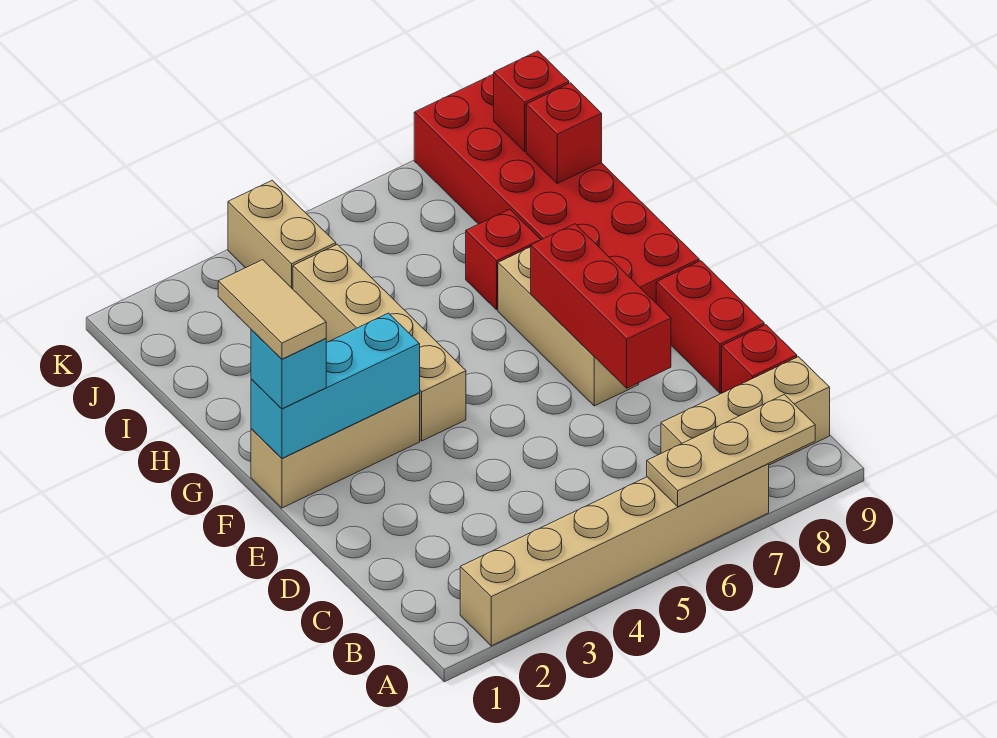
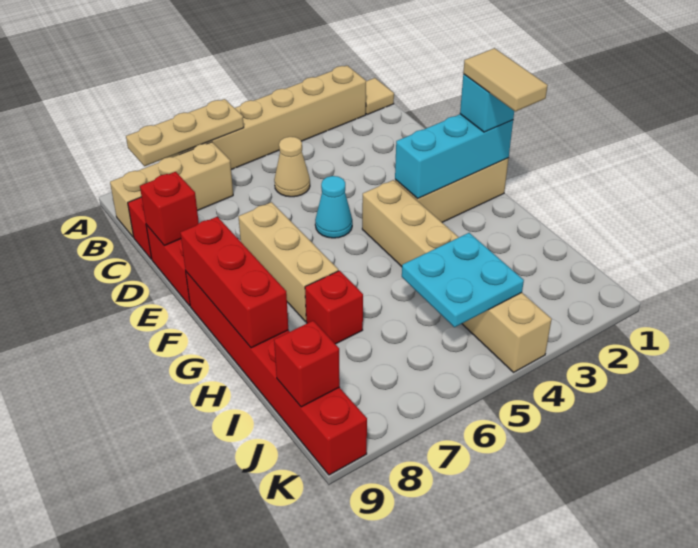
none -> tan 1x1 tile [366,78,394,115]
none -> tan 1x1 cone [274,137,310,197]
red 1x3 brick [531,224,671,388] -> red 1x3 brick moved to [180,217,288,348]
none -> cyan 1x1 cone [315,176,352,238]
red 2x6 brick [414,74,699,303] -> red 1x6 brick [186,272,367,475]
none -> cyan 2x2 plate [402,233,524,327]
red 1x1 brick [526,83,602,183] -> red 1x1 brick moved to [140,172,199,246]

